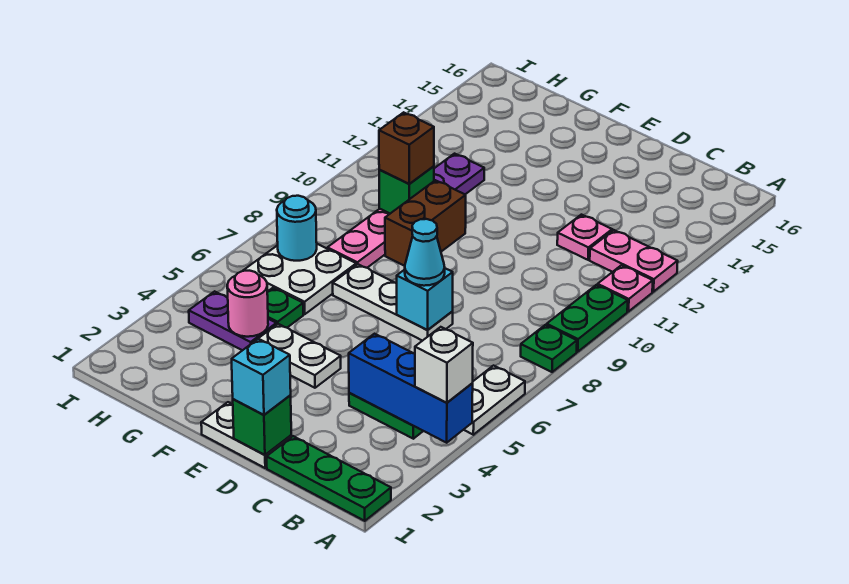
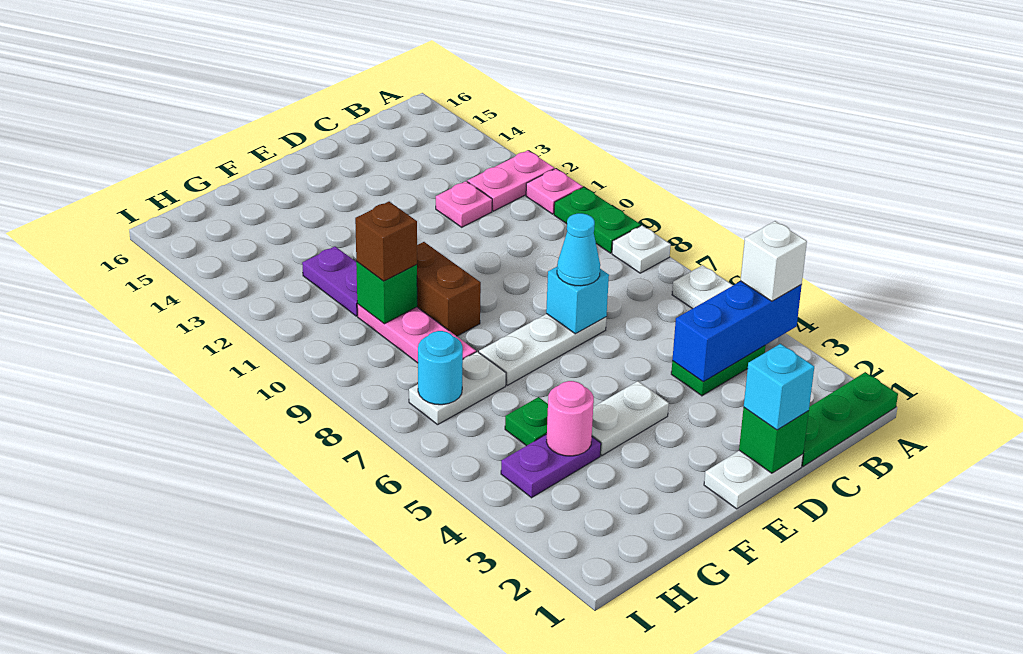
green 1x1 plate [521,325,577,372] -> white 1x1 plate [612,226,671,273]
white 2x2 plate [243,244,356,314] -> white 1x2 plate [409,352,506,425]

